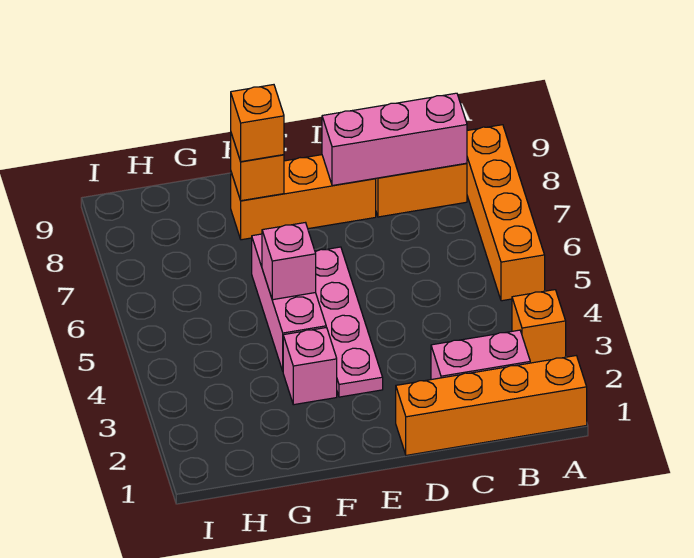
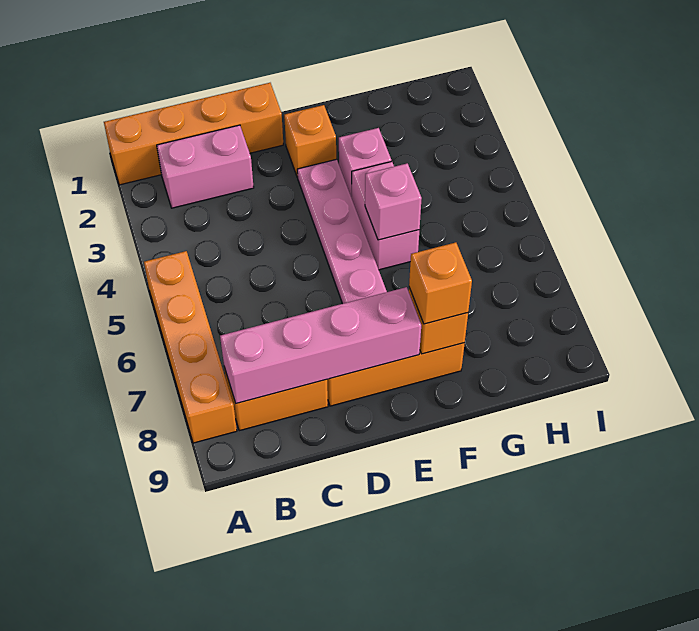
orange 1x1 brick [512,290,566,363] -> orange 1x1 brick moved to [284,105,336,177]
pink 1x3 brick [322,93,467,186] -> pink 1x4 brick [220,287,421,403]
pink 1x3 brick [252,234,326,371] -> pink 1x2 brick [352,161,419,270]

